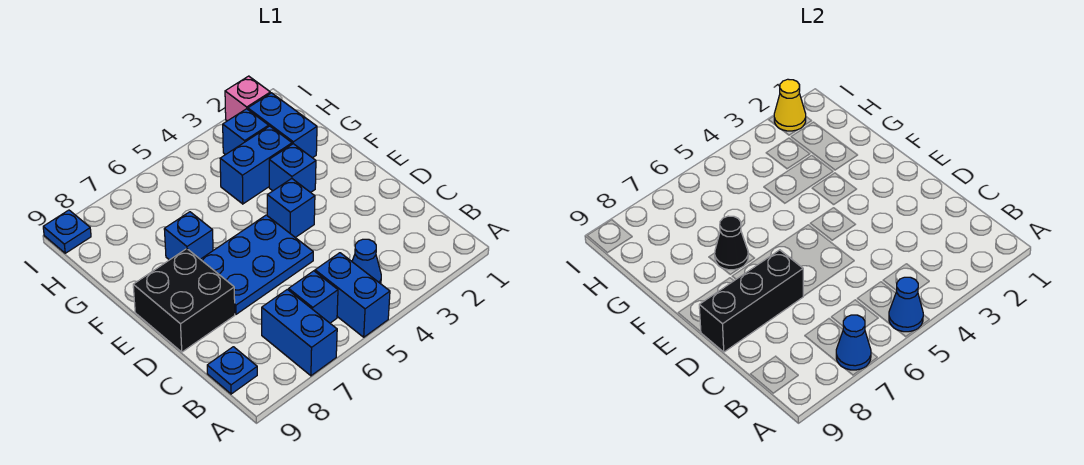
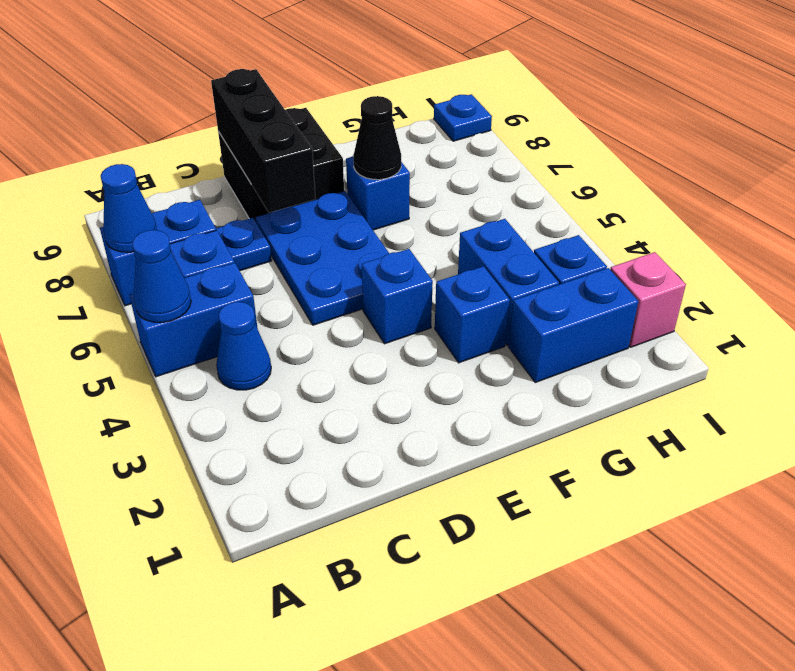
blue 1x1 plate [207,347,257,394] -> blue 1x1 plate moved to [216,218,272,271]
yellow 1x1 cone [774,79,806,131] -> none

